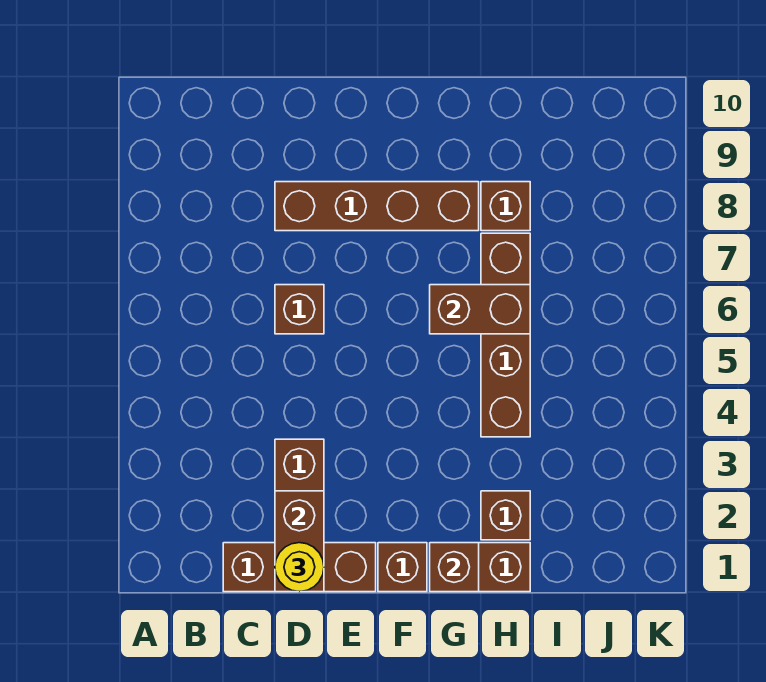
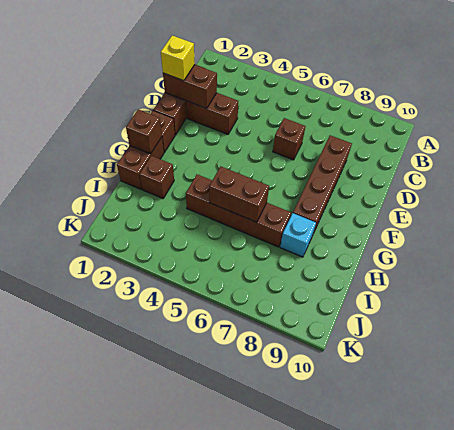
yellow 1x1 round brick [275,543,324,592] -> yellow 1x1 brick [161,36,195,81]
brown 1x2 brick [430,285,530,334] -> brown 1x2 brick turned to [209,166,269,222]
brown 1x1 brick [481,182,530,231] -> cyan 1x1 brick [280,213,316,257]

